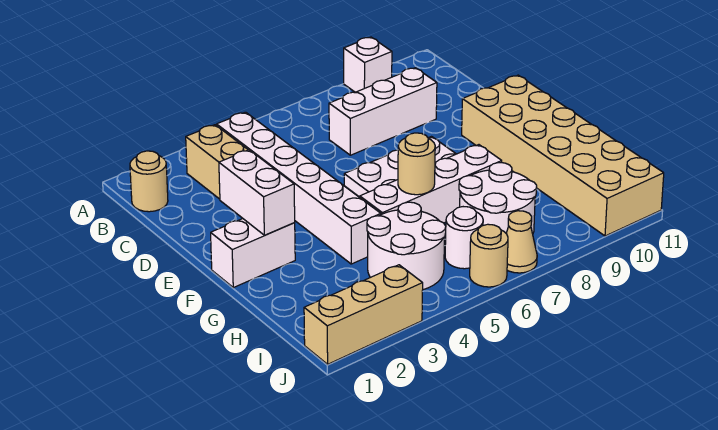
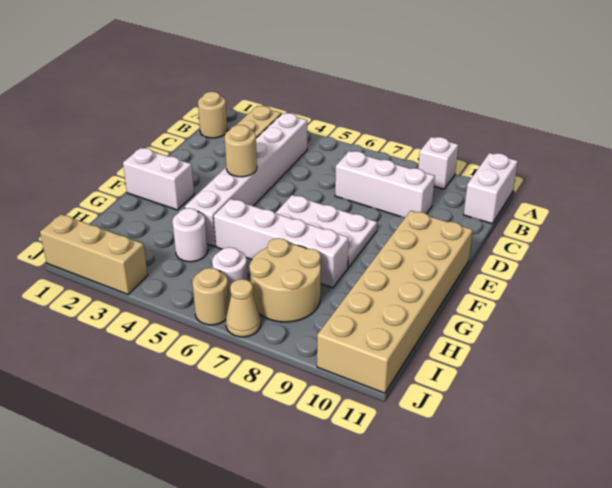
white 1x2 brick [219,150,295,235] -> white 1x2 brick moved to [464,153,518,224]
tan 1x1 round brick [398,133,435,195] -> tan 1x1 round brick moved to [225,125,257,177]
white 2x2 round brick [367,202,446,290] -> white 1x1 round brick [172,208,208,262]
white 2x2 round brick [459,163,537,234] -> tan 2x2 round brick [249,238,321,322]

